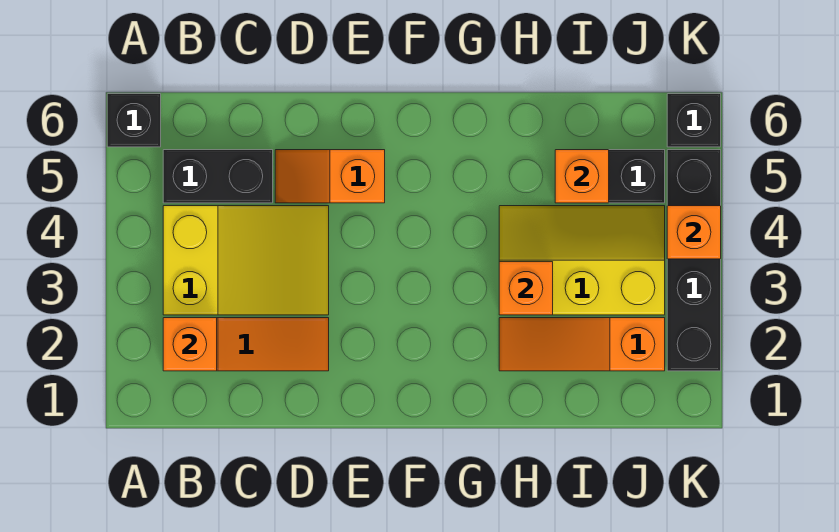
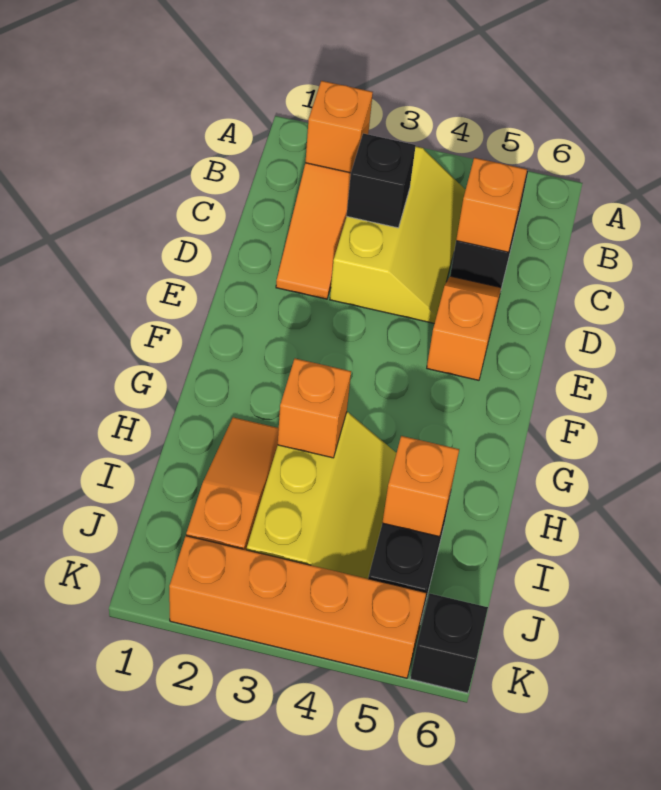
black 1x1 brick [107,94,161,147] -> black 1x1 brick moved to [347,133,416,228]
yellow 2x3 slope [163,206,329,315] -> yellow 2x3 slope turned to [330,146,465,323]
black 1x4 brick [667,150,721,371] -> orange 1x4 brick [169,536,426,678]
orange 1x1 brick [667,206,721,259] -> orange 1x1 brick moved to [456,158,527,252]

